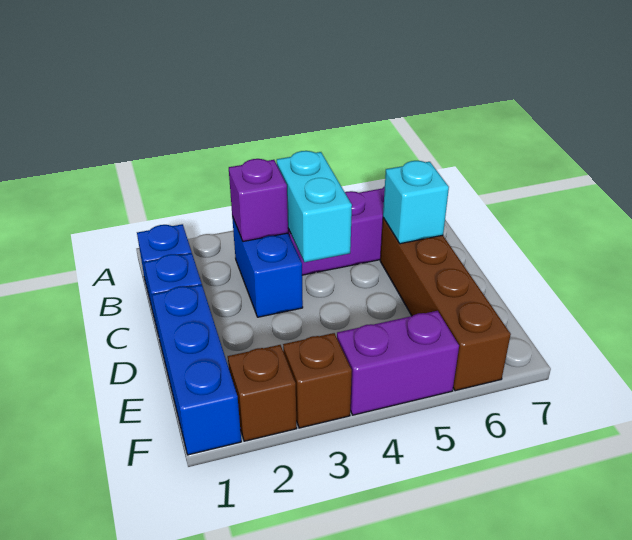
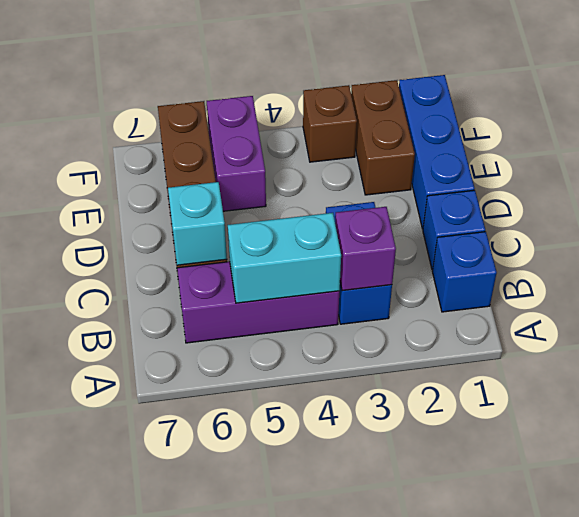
cyan 1x2 brick [277,151,352,262] -> cyan 1x2 brick turned to [228,213,341,303]
brown 1x1 brick [228,345,297,441] -> brown 1x2 brick [351,80,415,195]
purple 1x2 brick [337,311,459,415] -> purple 1x2 brick turned to [207,96,266,211]

